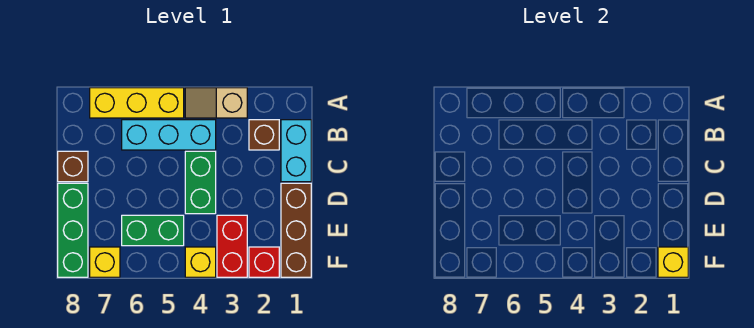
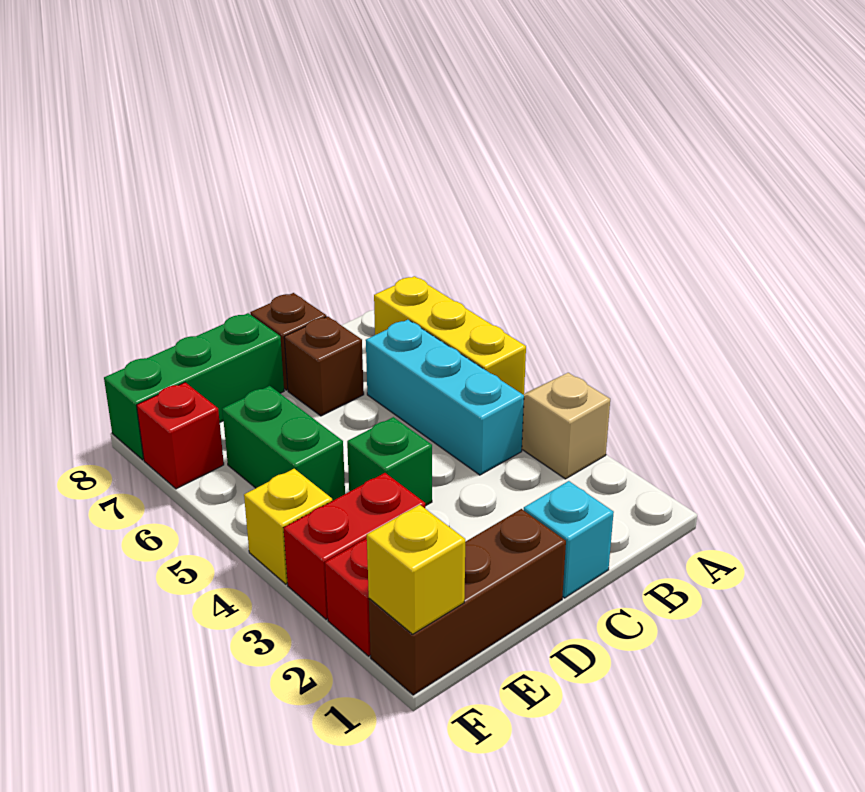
cyan 1x2 brick [281,120,311,182] -> cyan 1x1 brick [524,481,614,598]
brown 1x1 brick [249,120,279,150] -> brown 1x1 brick moved to [284,316,364,416]
green 1x2 brick [185,151,216,214] -> green 1x1 brick [347,417,432,506]
yellow 1x1 brick [90,247,120,277] -> red 1x1 brick [137,382,224,489]

